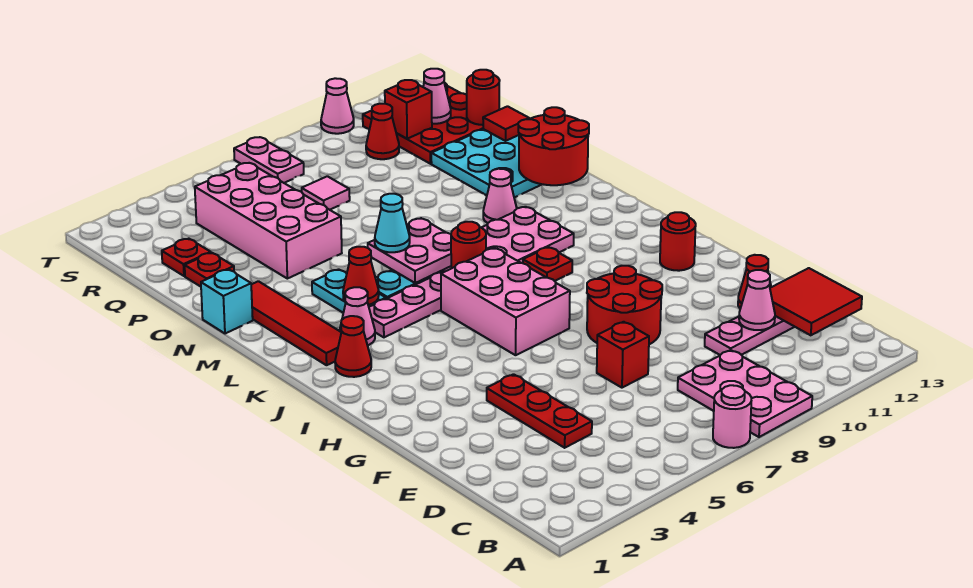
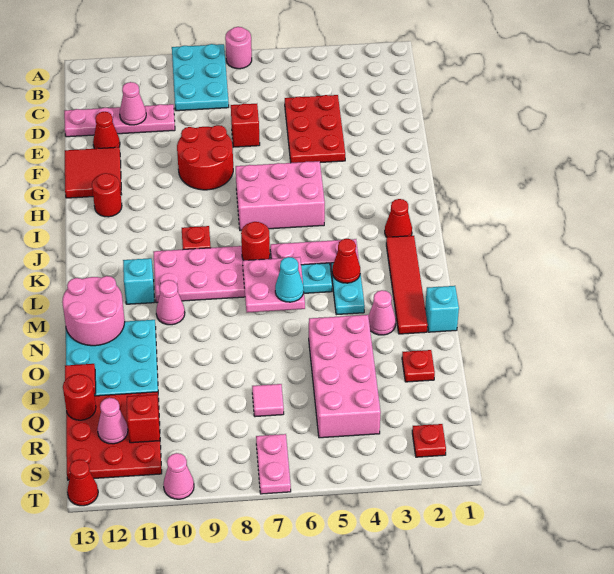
pink 2x3 plate [678,350,812,437] -> cyan 2x3 plate [172,44,229,111]
red 2x2 tile [770,268,862,335] -> red 2x2 tile moved to [65,147,122,198]
red 1x3 plate [487,374,592,448] -> red 2x3 plate [285,95,345,163]
pink 2x3 brick [441,248,570,355] -> pink 2x3 brick turned to [236,161,325,231]
pink 1x1 cone [340,287,375,345] -> pink 1x1 cone moved to [368,290,396,335]
none -> cyan 1x1 brick [123,258,154,304]
red 2x2 round brick [518,107,589,185] -> pink 2x2 round brick [62,276,125,346]
red 1x1 plate [162,239,211,276] -> red 1x1 plate moved to [412,424,446,457]
red 1x1 cone [366,104,399,159] -> red 1x1 cone moved to [67,460,98,506]

